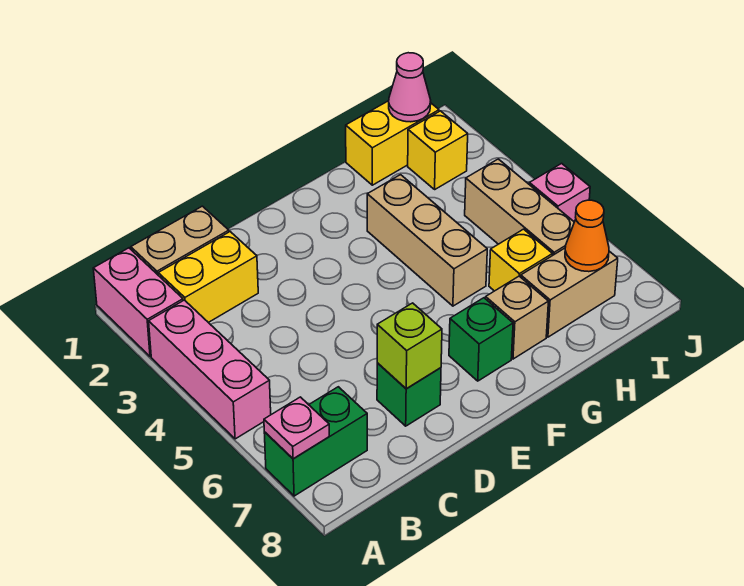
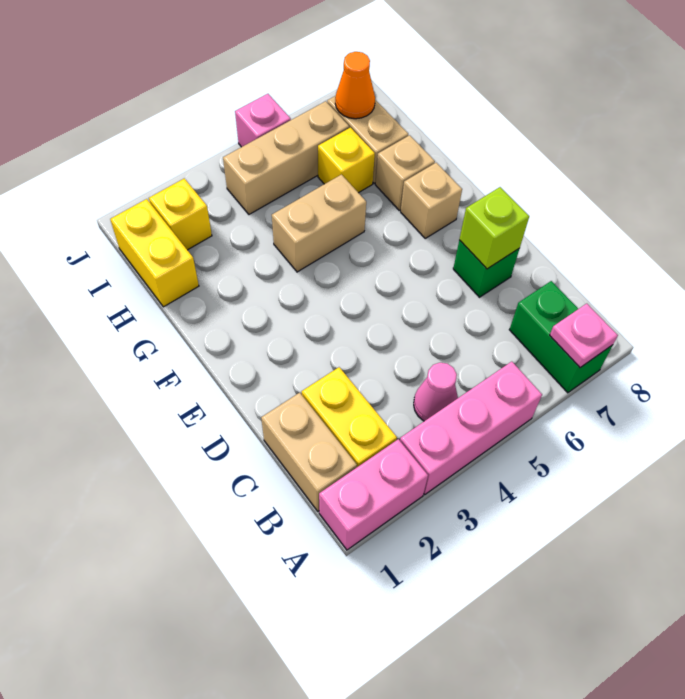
green 1x1 brick [449,298,513,381] -> tan 1x1 brick [401,163,462,238]
tan 1x3 brick [367,175,487,306] -> tan 1x2 brick [272,175,366,272]
pink 1x1 cone [389,53,431,122] -> pink 1x1 cone moved to [414,363,458,421]

